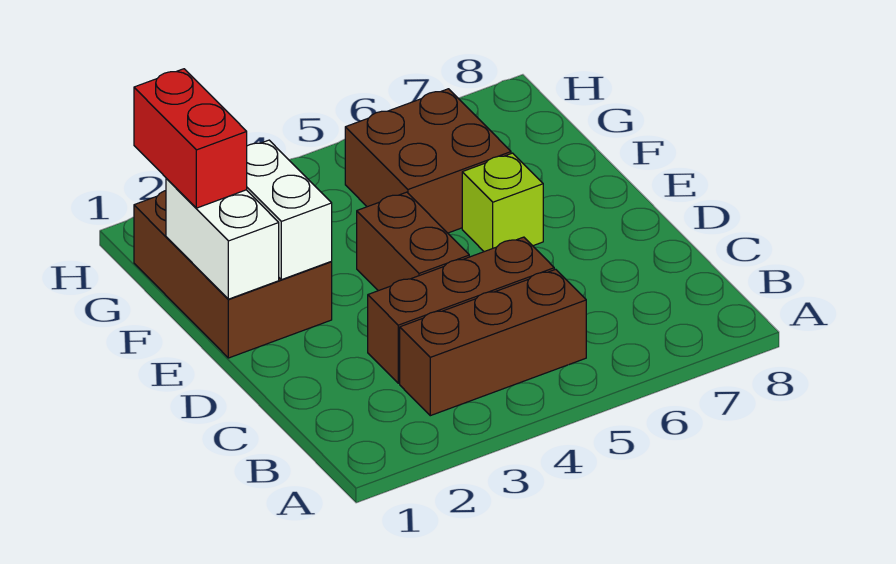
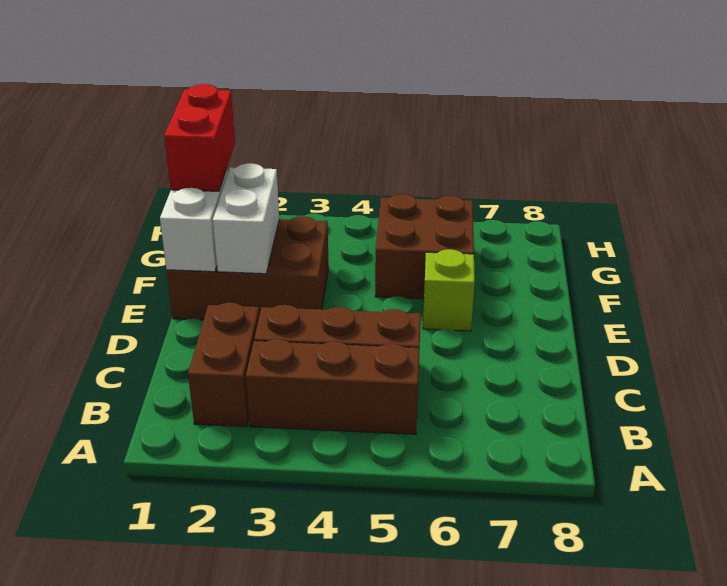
brown 1x2 brick [357,192,469,291] -> brown 1x2 brick moved to [188,303,260,427]
brown 2x3 brick [134,191,332,358] -> brown 2x3 brick turned to [167,216,329,320]

